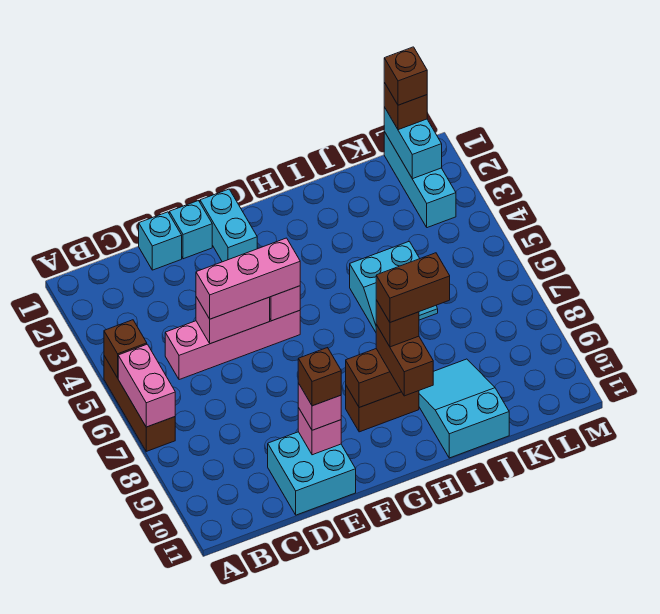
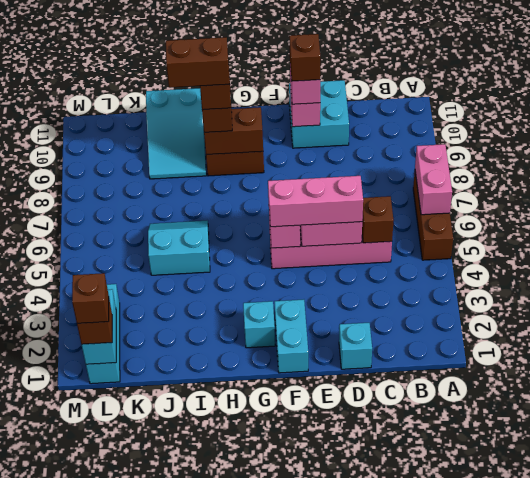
brown 1x1 brick [104,320,147,378] -> brown 1x1 brick moved to [362,196,394,243]
cyan 1x1 brick [169,201,212,259] -> cyan 1x1 brick moved to [243,301,275,348]

